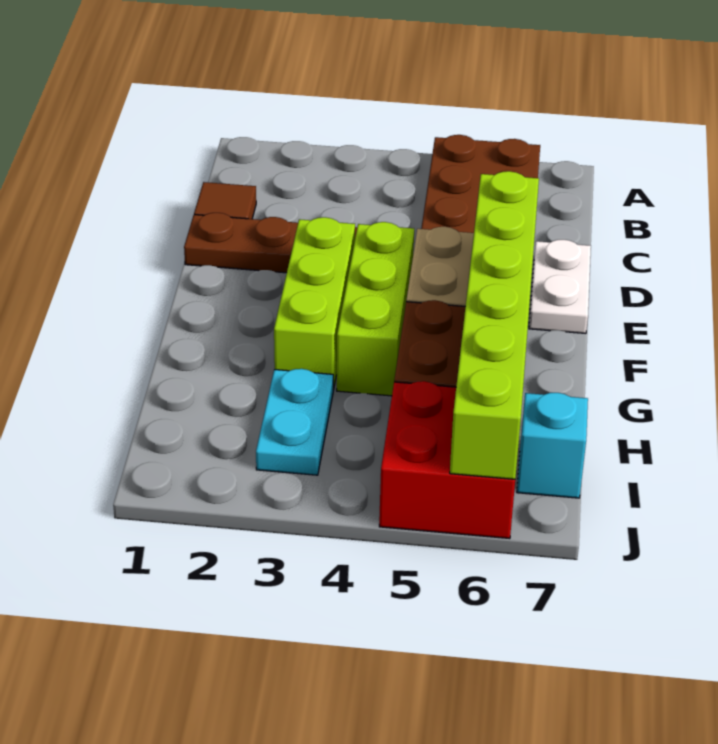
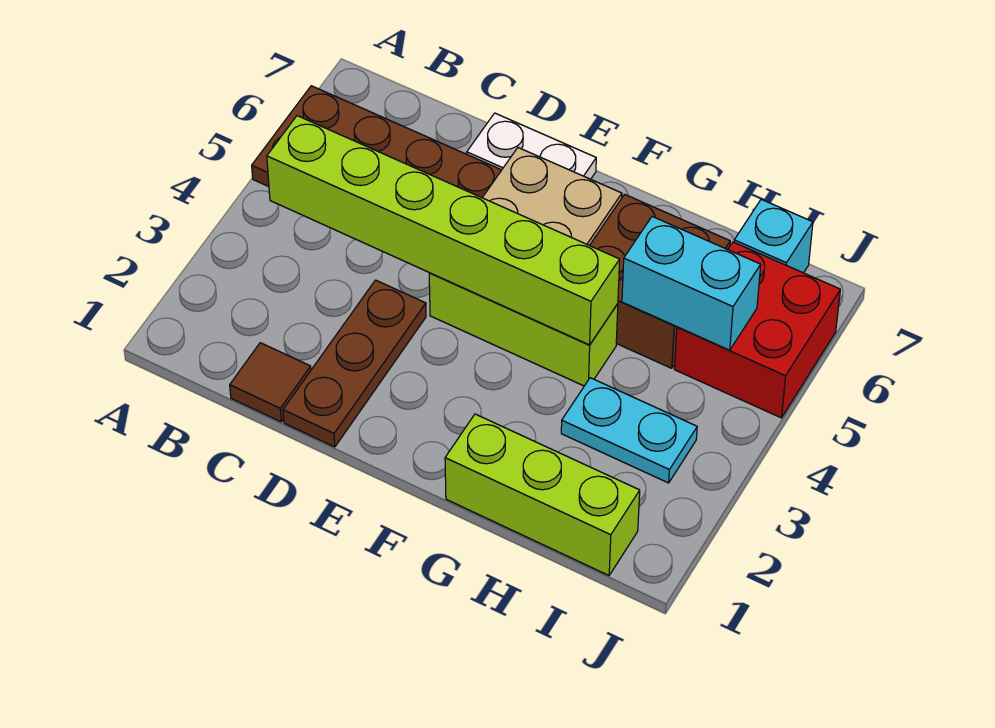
lime 1x3 brick [274,217,355,391] -> lime 1x3 brick moved to [445,414,640,575]
lime 1x6 brick [450,171,539,479] -> lime 1x6 brick moved to [267,116,620,345]
none -> cyan 1x2 brick [622,217,761,350]

